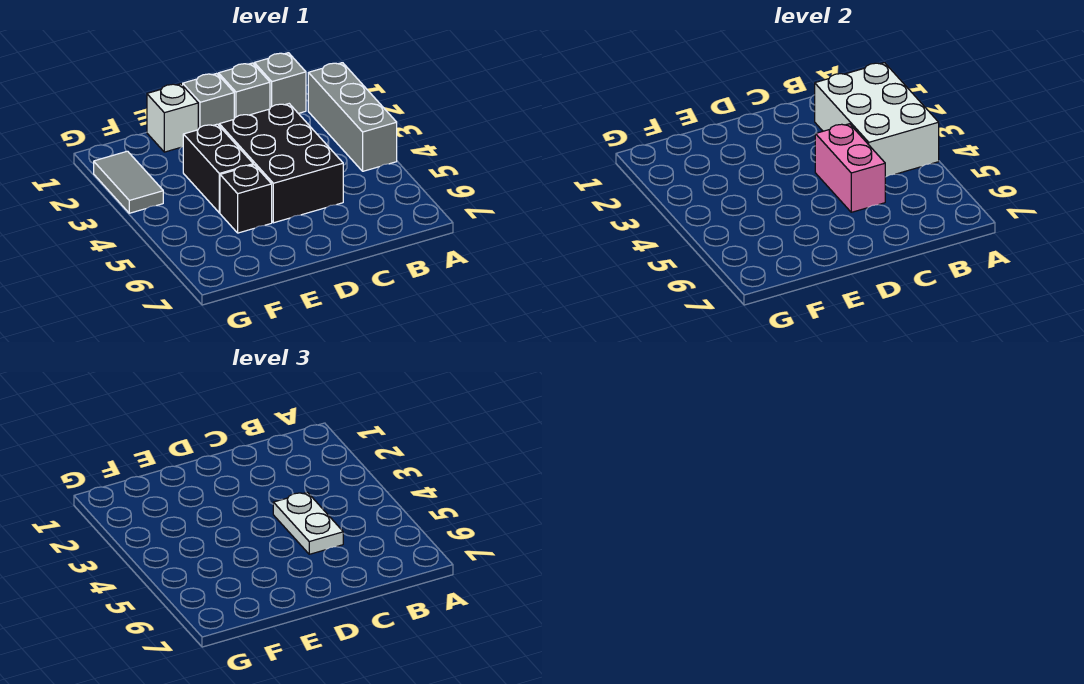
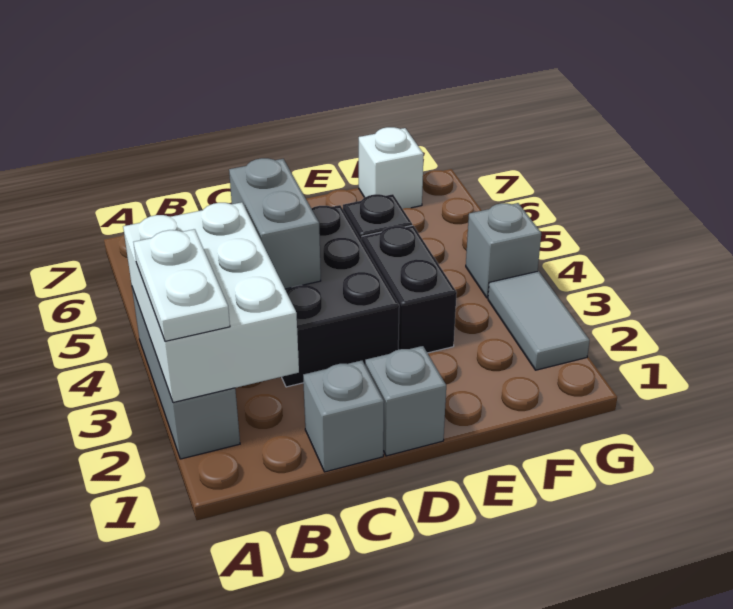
grey 1x1 brick [254,53,306,113] -> grey 1x1 brick moved to [466,203,541,298]
pink 1x2 brick [815,124,885,212] -> grey 1x2 brick [229,158,321,289]
white 1x2 plate [273,492,343,554] -> white 1x2 plate moved to [133,229,230,341]
white 1x1 brick [147,84,198,152] -> white 1x1 brick moved to [359,127,424,209]

